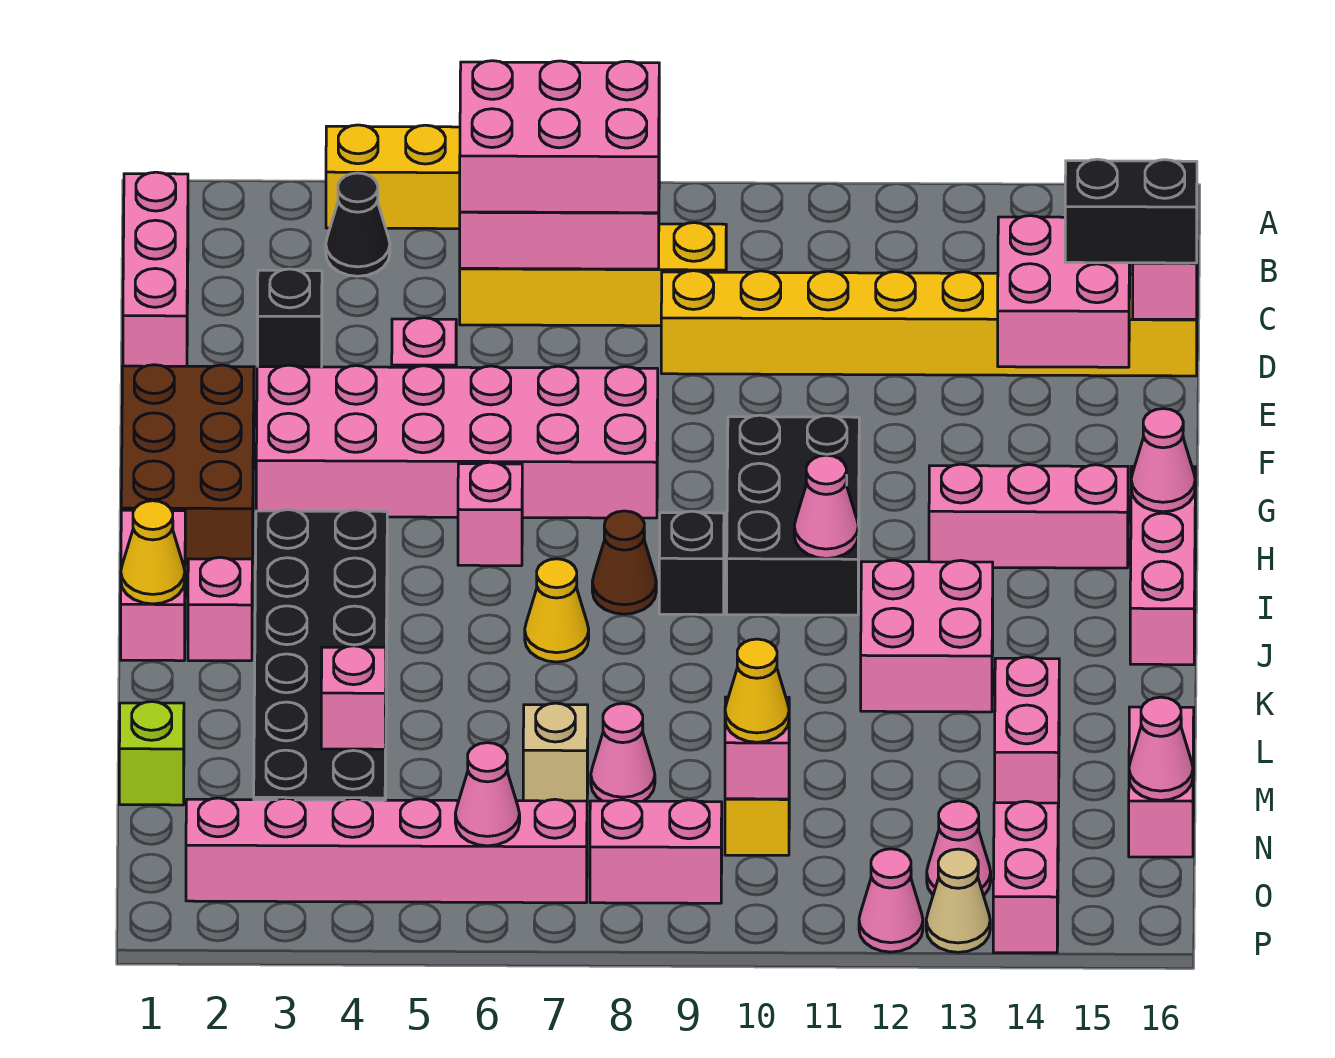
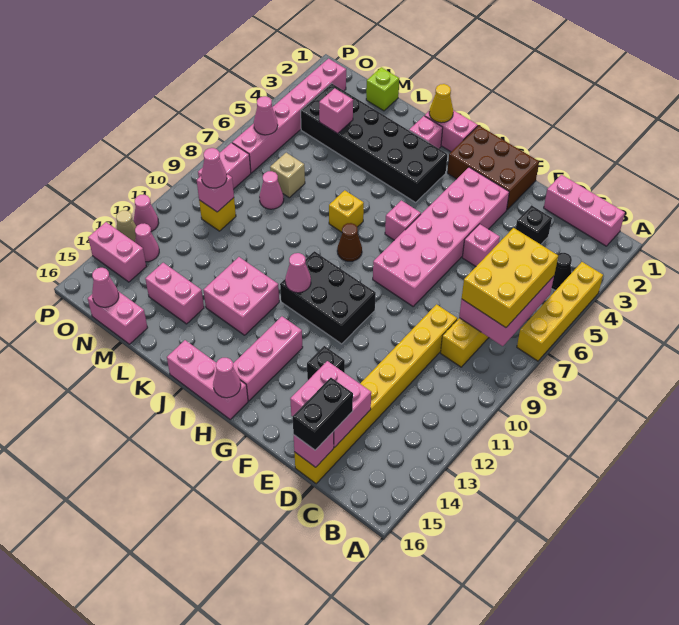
pink 2x3 brick [460,61,659,213] -> yellow 2x3 brick [462,228,558,328]
black 1x1 brick [659,511,724,615] -> black 1x1 brick moved to [307,346,345,380]
yellow 1x1 cone [525,559,589,662] -> yellow 1x1 brick [329,190,364,232]
yellow 1x1 cone [725,639,789,742] -> pink 1x1 cone [201,148,227,188]

